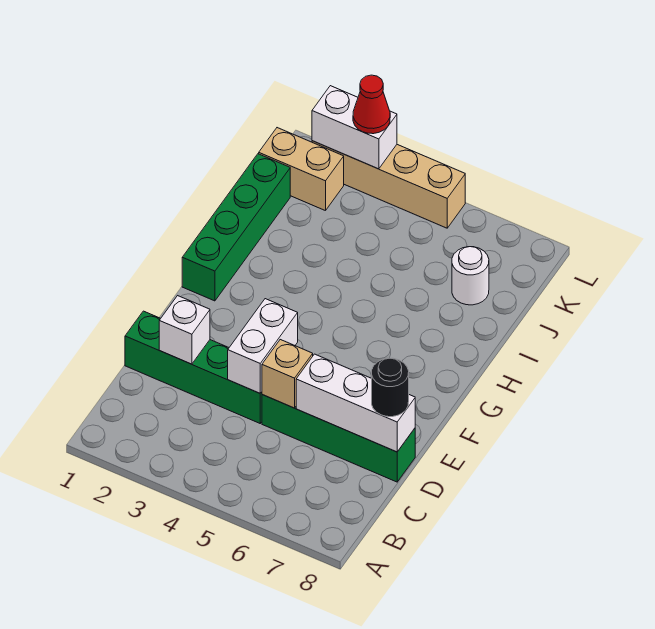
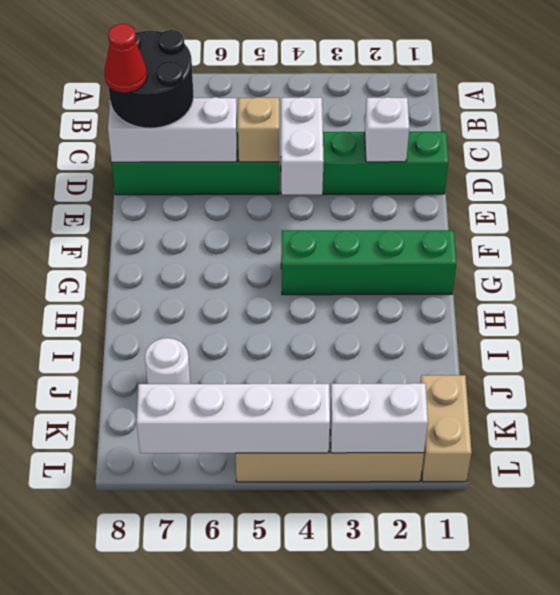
black 1x1 round brick [372,358,409,417] -> black 2x2 round brick [109,30,194,128]
green 1x4 brick [182,154,290,301] -> green 1x4 brick turned to [281,230,457,295]
tan 1x2 brick [259,128,344,211] -> tan 1x2 brick turned to [421,375,472,482]
red 1x1 cone [353,75,390,134] -> red 1x1 cone moved to [104,24,147,93]
none -> white 1x4 brick [137,384,330,453]

